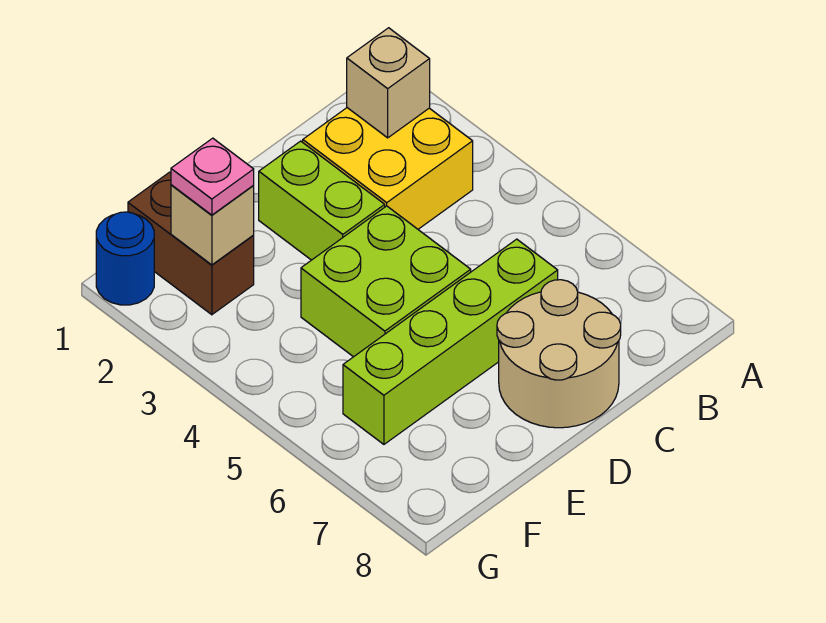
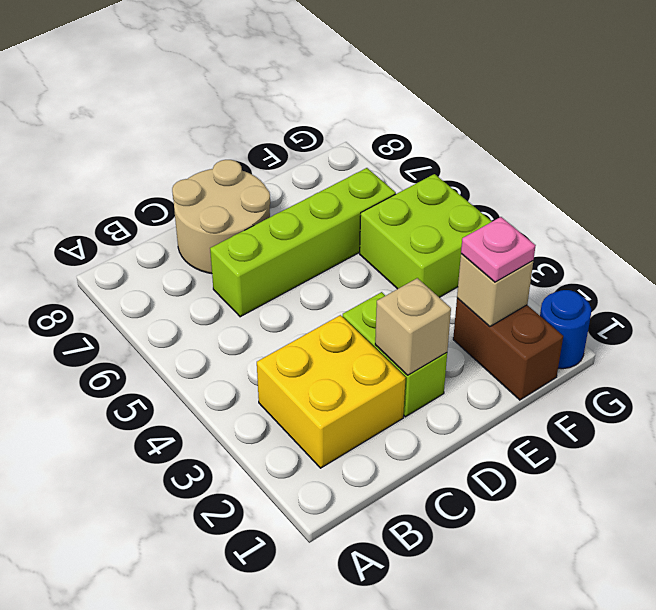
tan 1x1 brick [347,28,430,138] -> tan 1x1 brick moved to [375,278,451,375]
lime 2x2 brick [301,206,471,357] -> lime 2x2 brick moved to [360,174,492,297]

